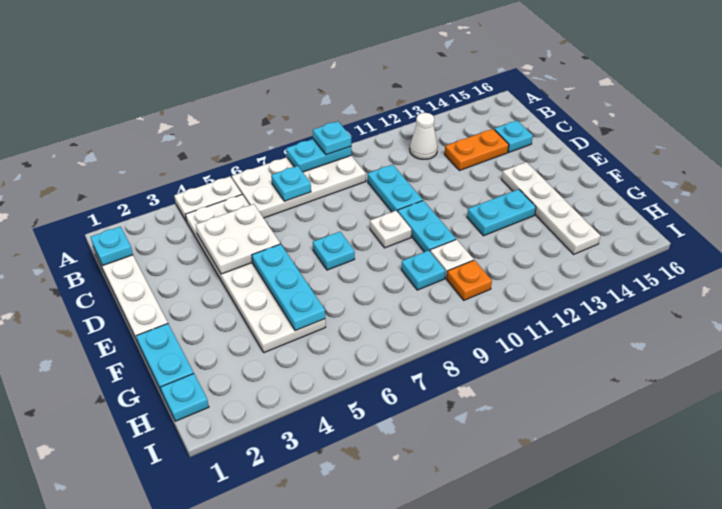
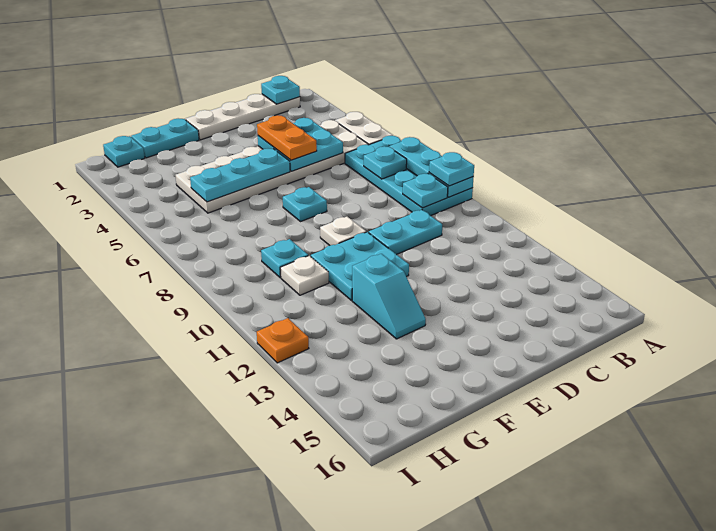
white 2x4 plate [232,156,366,218] -> cyan 2x4 plate [345,136,473,216]
cyan 1x2 plate [286,139,352,172] -> cyan 1x3 plate [389,137,474,197]
white 1x1 cone [410,113,438,159] -> none
white 2x2 plate [196,204,280,274] -> cyan 2x2 plate [258,118,343,171]
orange 1x2 plate [445,129,509,171] -> orange 1x2 plate moved to [257,115,317,160]
cyan 1x1 plate [494,121,533,152] -> cyan 1x1 plate moved to [403,174,448,208]
cyan 1x2 plate [398,200,456,252] -> cyan 2x2 plate [311,232,409,301]
white 1x4 plate [502,162,600,254] -> none
cyan 1x2 plate [467,189,536,236] -> cyan 1x2 slope [352,254,426,339]
orange 1x1 plate [447,260,492,300] -> orange 1x1 plate moved to [257,318,309,363]

